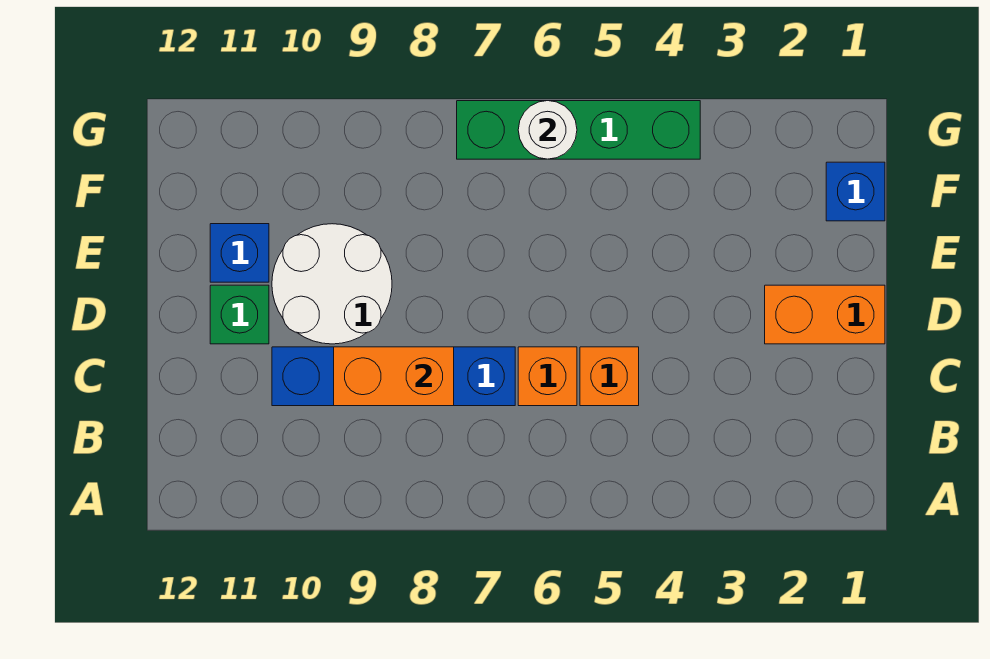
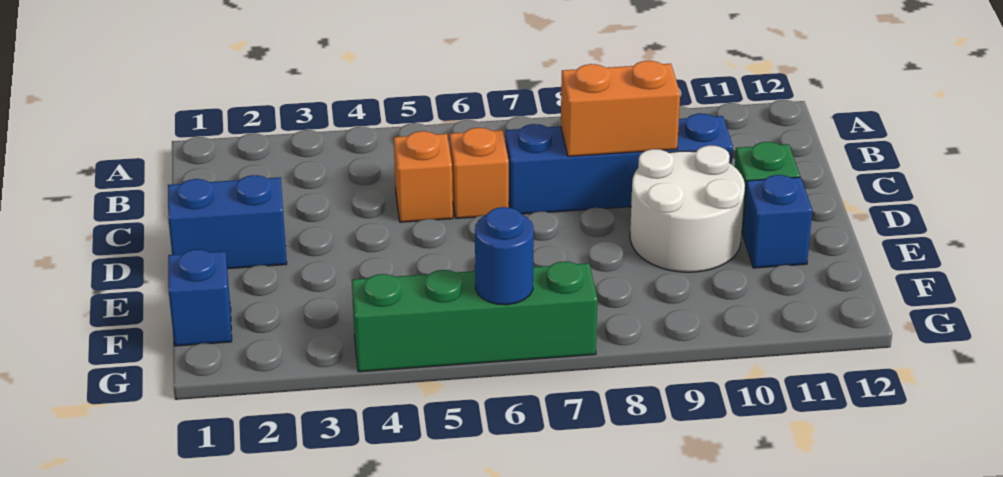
orange 1x2 brick [765,285,885,344] -> blue 1x2 brick [168,175,287,269]
white 1x1 round brick [518,101,577,159] -> blue 1x1 round brick [475,207,534,305]

